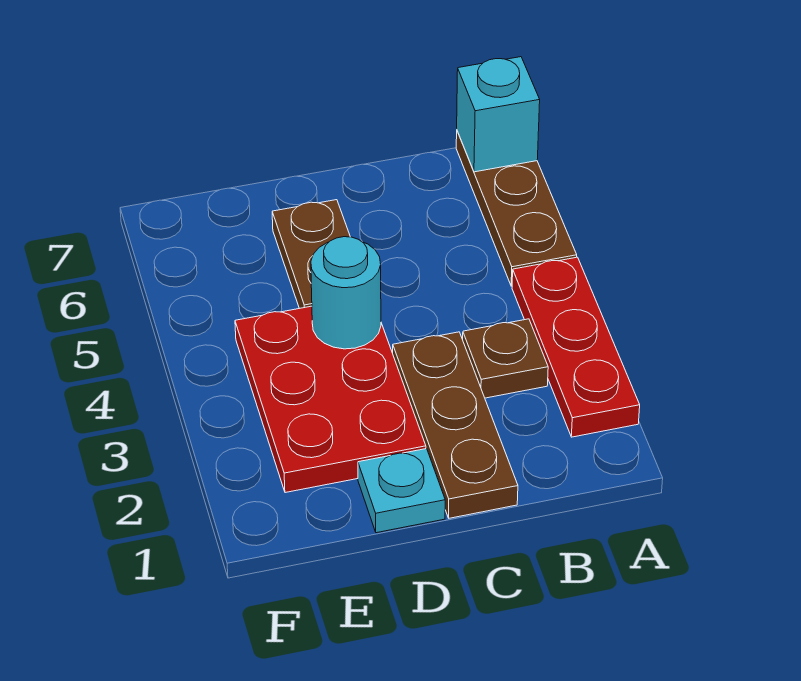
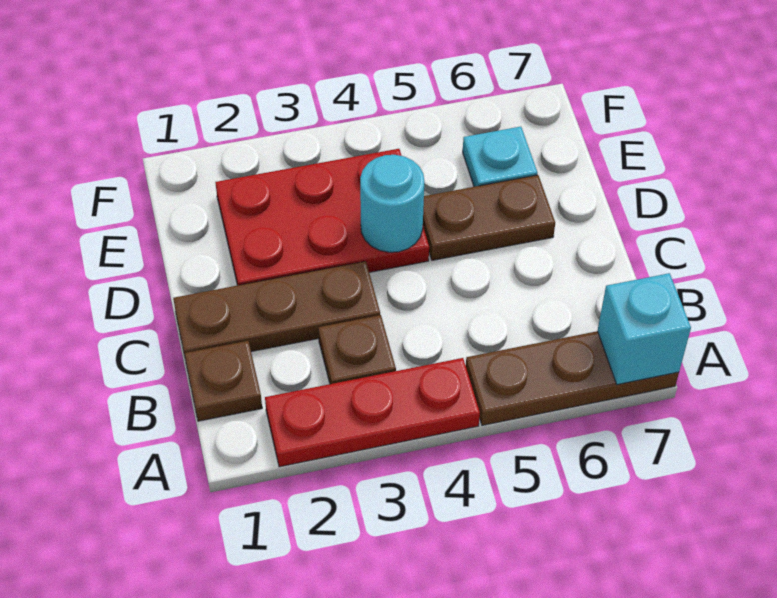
none -> brown 1x1 plate [185,341,262,421]
cyan 1x1 plate [358,449,445,533] -> cyan 1x1 plate moved to [463,127,537,187]

